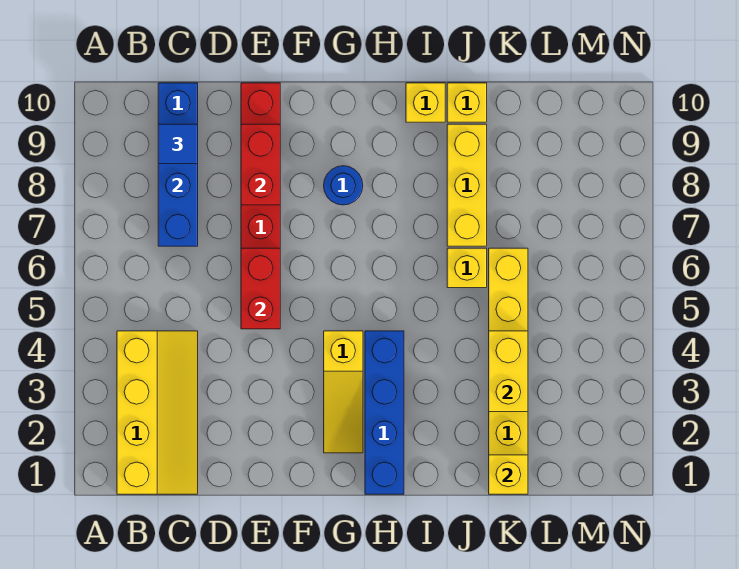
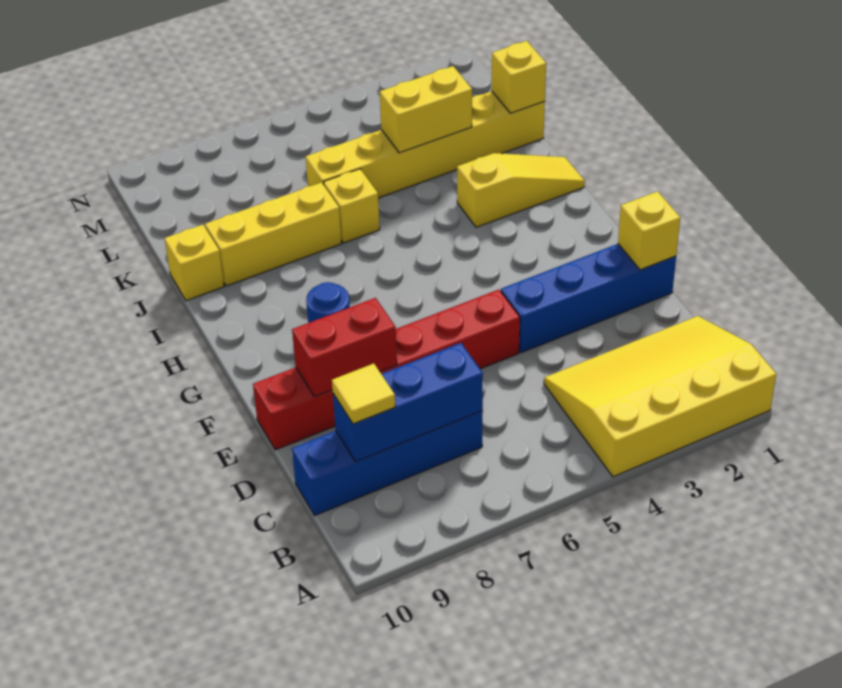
yellow 2x4 slope [117,331,198,494] -> yellow 3x4 slope [544,316,776,477]
blue 1x1 tile [158,124,198,164] -> yellow 1x1 tile [332,364,395,424]
red 1x2 brick [241,248,280,329] -> none
yellow 1x3 slope [324,331,363,453] -> yellow 1x3 slope moved to [457,153,585,227]
blue 1x4 brick [365,331,404,494] -> blue 1x4 brick moved to [501,244,676,353]
yellow 1x1 brick [406,83,445,122] -> yellow 1x1 brick moved to [618,191,680,270]

